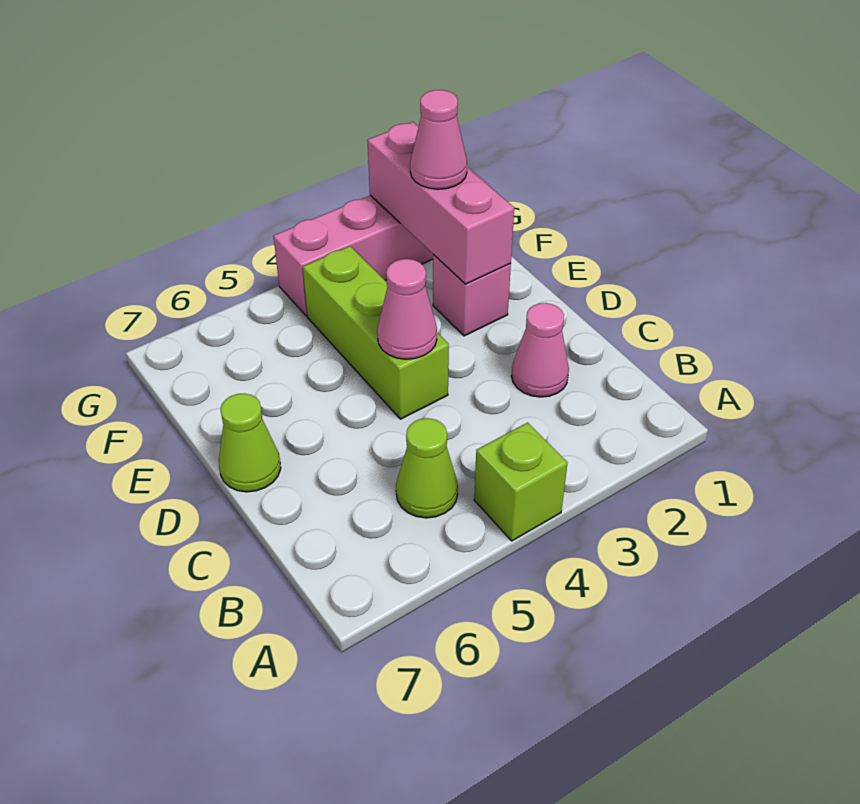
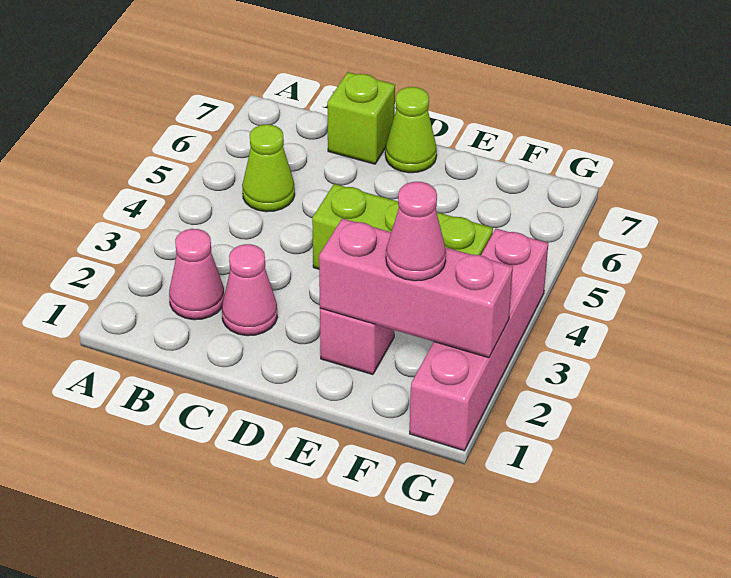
lime 1x1 brick [474,423,568,541] -> lime 1x1 brick moved to [327,72,395,164]
pink 1x1 cone [377,259,437,359] -> pink 1x1 cone moved to [169,229,224,320]

